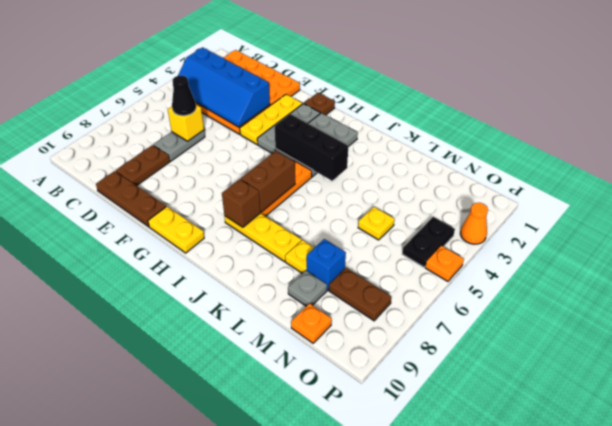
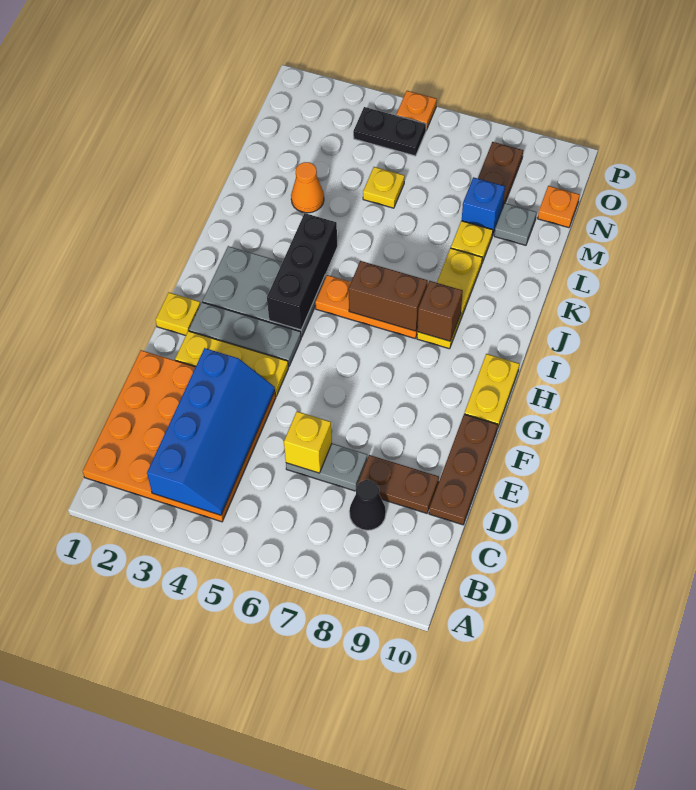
black 1x1 cone [172,76,196,116] -> black 1x1 cone moved to [349,480,386,530]
brown 1x1 plate [304,93,335,115] -> yellow 1x1 plate [156,293,200,335]
orange 1x1 cone [460,203,488,244] -> orange 1x1 cone moved to [291,162,324,213]

